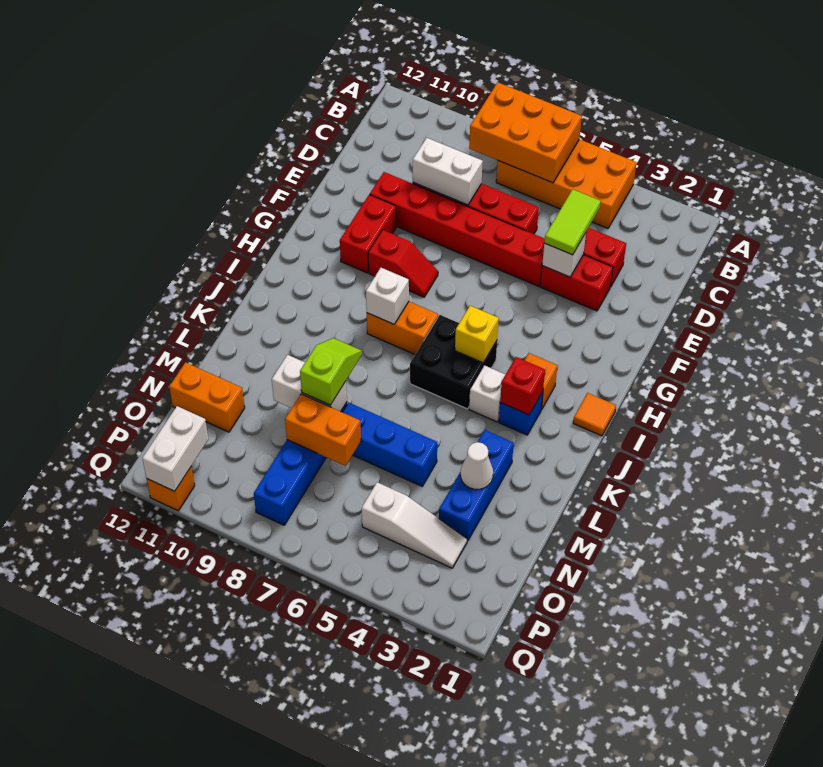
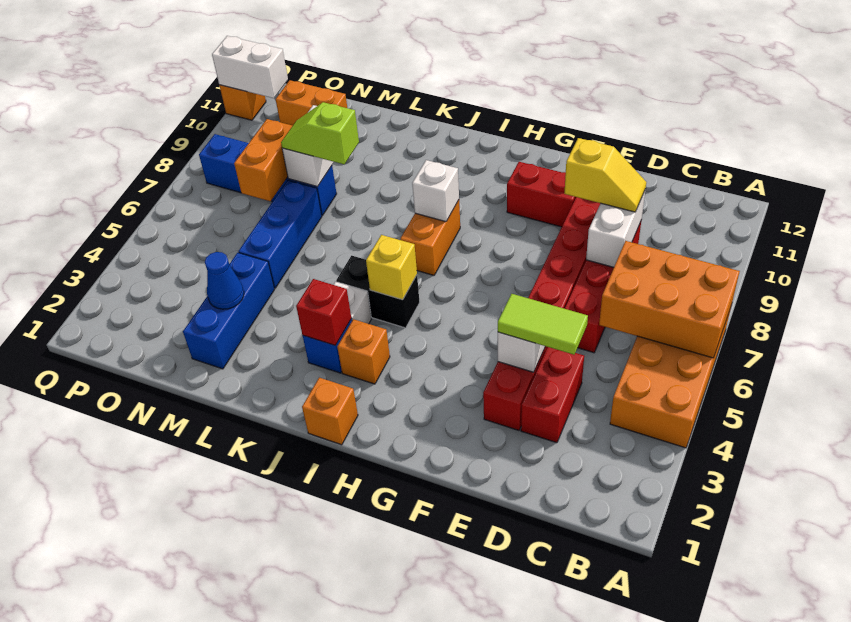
orange 2x3 brick [469,82,582,183] -> orange 2x3 brick turned to [599,241,740,358]
none -> yellow 1x2 slope [564,138,646,212]
red 1x2 slope [368,230,438,297] -> none
orange 1x1 tile [573,393,616,436] -> orange 1x1 brick [302,378,358,445]
black 2x2 brick [410,315,497,409] -> black 1x2 brick [336,256,420,328]
blue 1x3 brick [439,430,514,541] -> blue 1x3 brick turned to [183,253,275,369]
lime 1x2 slope [300,338,362,405] -> lime 1x2 slope turned to [281,102,359,164]
white 1x1 cone [461,442,493,489] -> blue 1x1 cone [205,252,244,309]
orange 1x2 brick [169,362,245,432] -> orange 1x2 brick turned to [276,80,347,126]
white 1x3 slope [362,482,467,568] -> none

